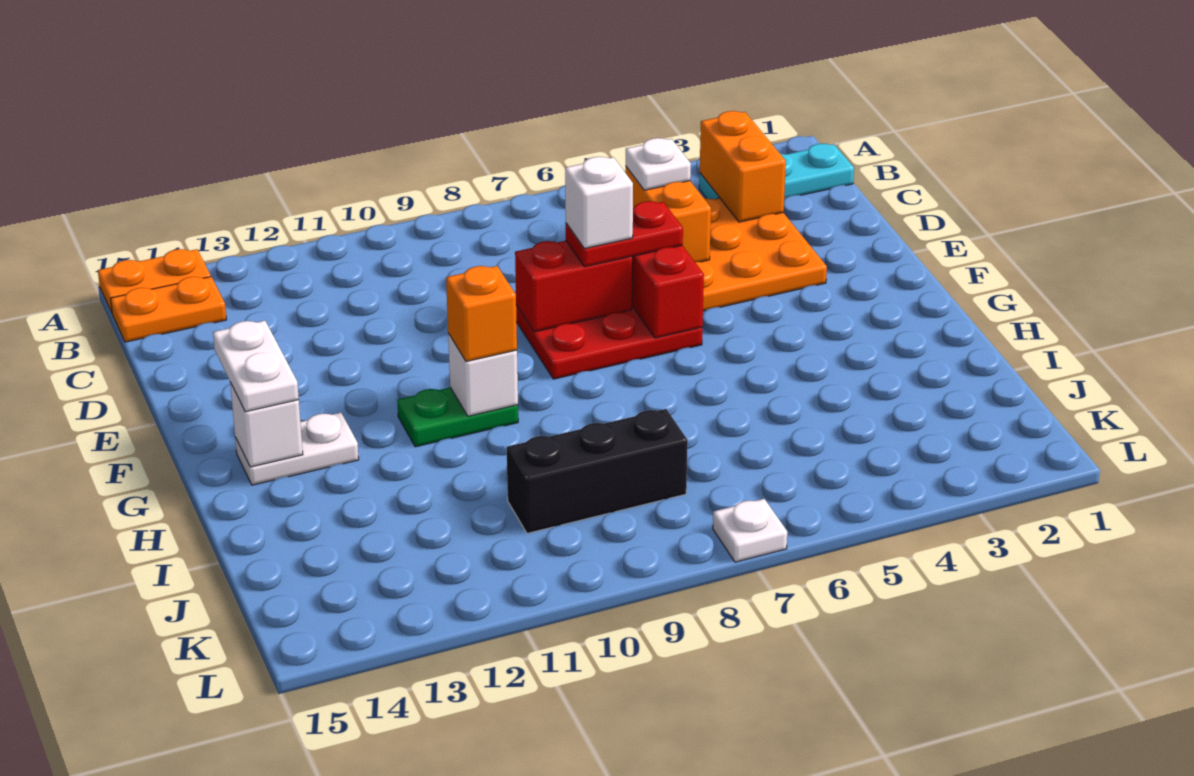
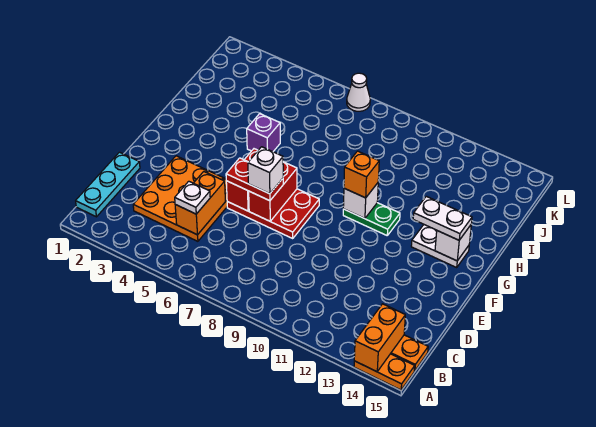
cyan 1x3 plate [699,143,854,200] -> cyan 1x3 plate turned to [76,152,140,217]
orange 1x2 brick [700,111,786,222] -> orange 1x2 brick moved to [354,304,405,372]
red 1x2 brick [515,241,633,332] -> red 1x2 brick turned to [249,162,297,221]
white 1x2 plate [213,321,299,412] -> white 1x2 plate turned to [413,196,472,240]
none -> purple 1x1 brick [247,114,280,152]
black 1x3 brick [507,409,688,533] -> none
white 1x1 plate [713,499,787,562] -> white 1x1 cone [347,73,370,111]

